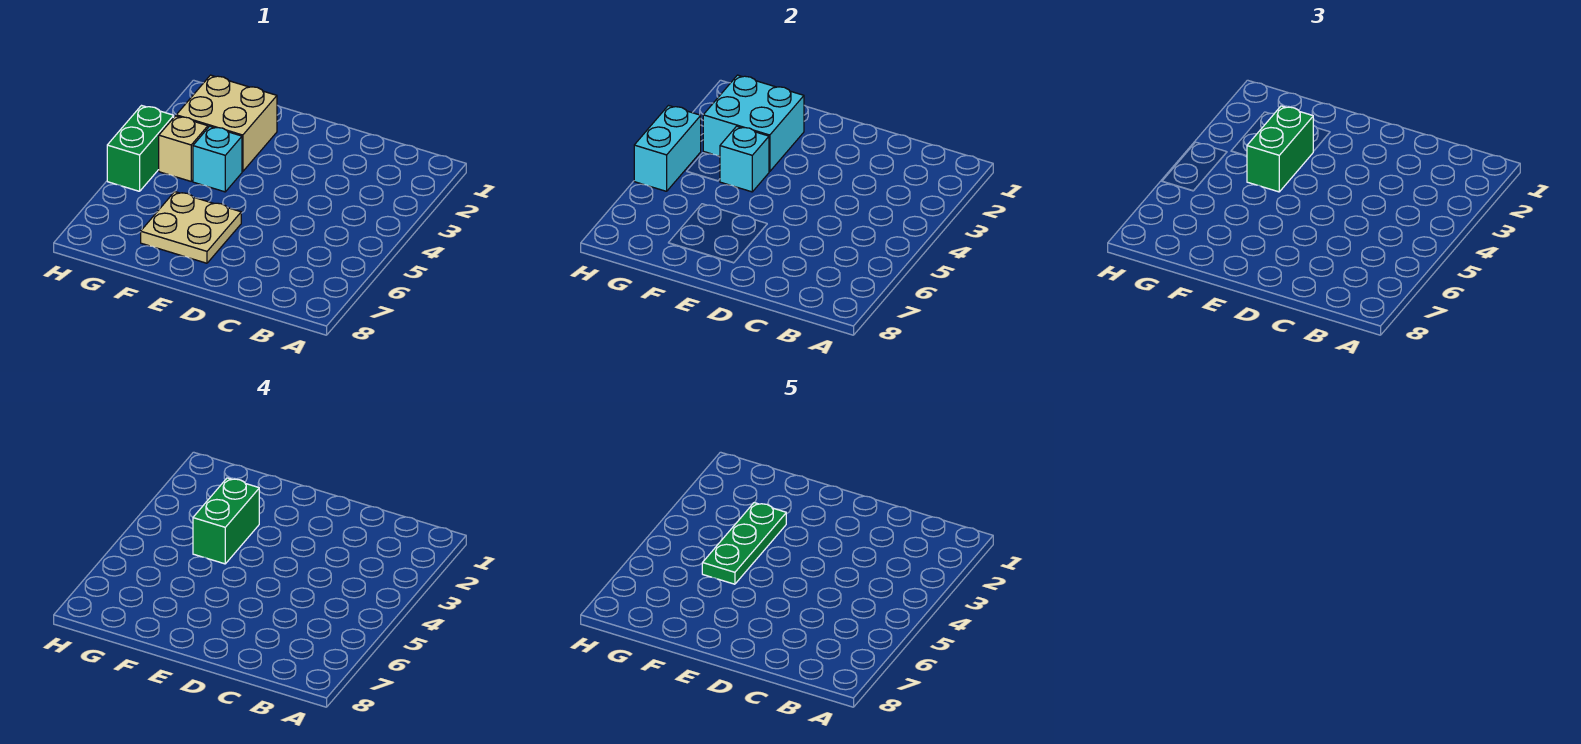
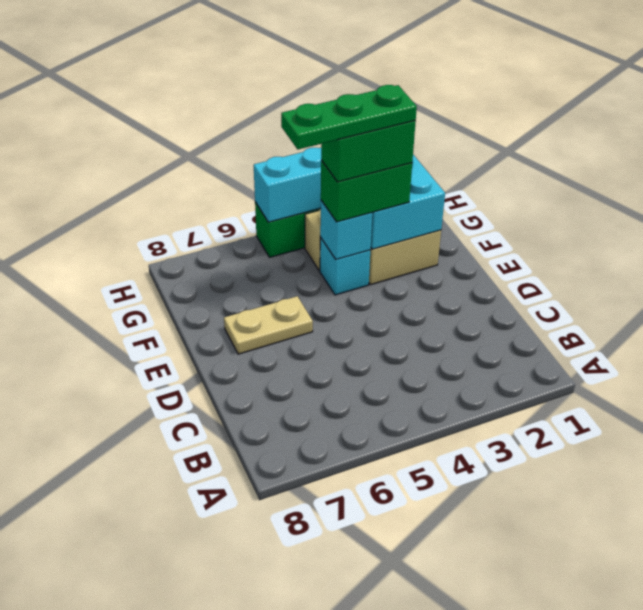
tan 2x2 plate [141,192,241,263] -> tan 1x2 plate [224,296,313,354]

